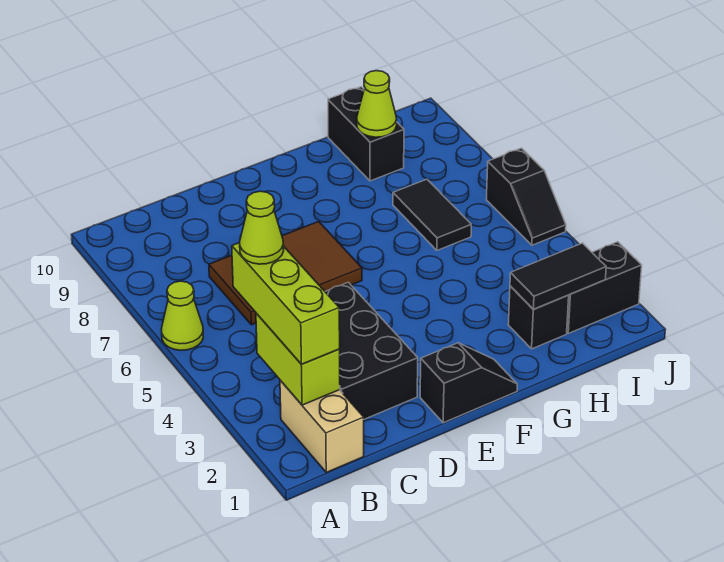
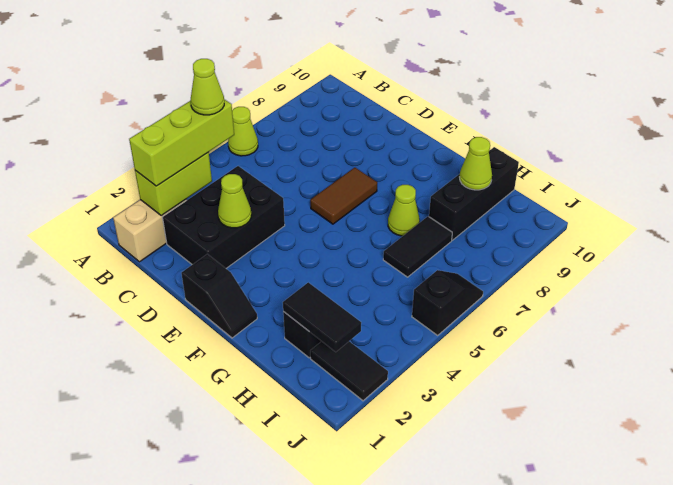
brown 2x3 tile [209,221,362,325] -> brown 1x2 tile [310,168,377,224]
none -> lime 1x1 cone [218,174,251,228]
none -> lime 1x1 cone [388,185,420,236]
black 1x2 brick [328,87,404,181] -> black 1x3 brick [429,147,519,240]
black 1x2 brick [567,242,642,333] -> black 1x2 tile [310,341,388,401]
black 1x2 slope [486,148,566,245] -> black 1x2 slope turned to [412,270,483,335]

